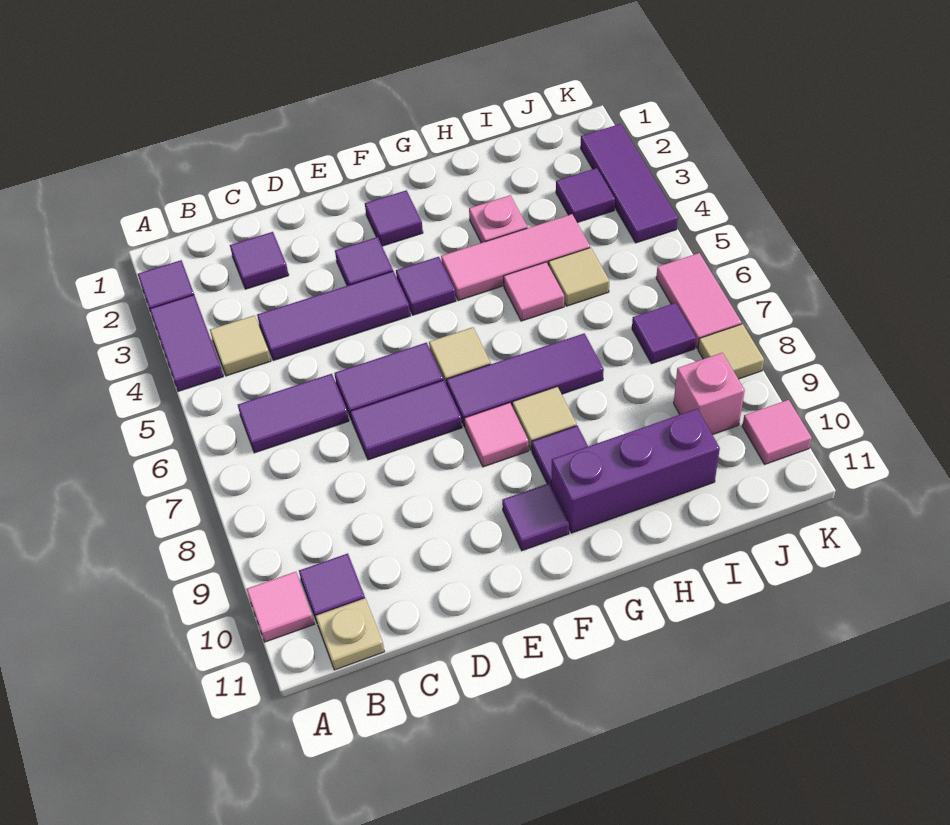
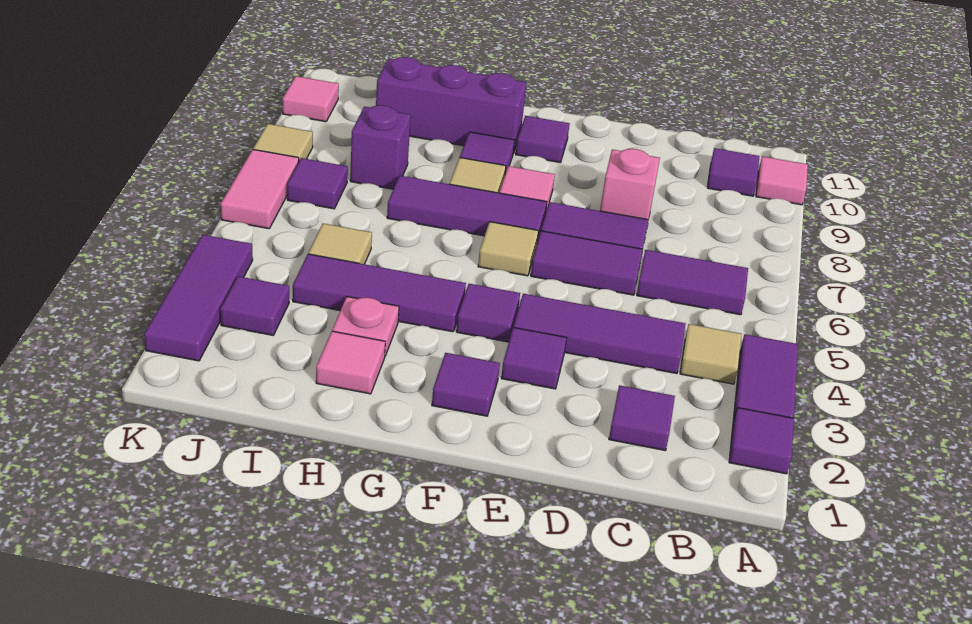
tan 1x1 plate [315,598,385,670] -> none
pink 1x3 tile [441,214,590,301] -> purple 1x3 tile [293,254,466,332]
pink 1x1 tile [504,262,564,321] -> pink 1x1 tile moved to [316,331,385,394]
none -> purple 1x1 brick [350,105,411,189]
pink 1x1 brick [674,353,745,435] -> pink 1x1 brick moved to [600,149,660,219]

